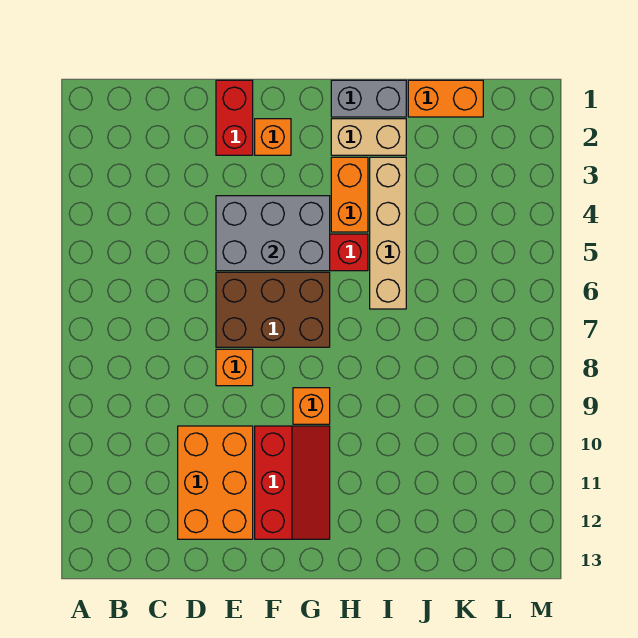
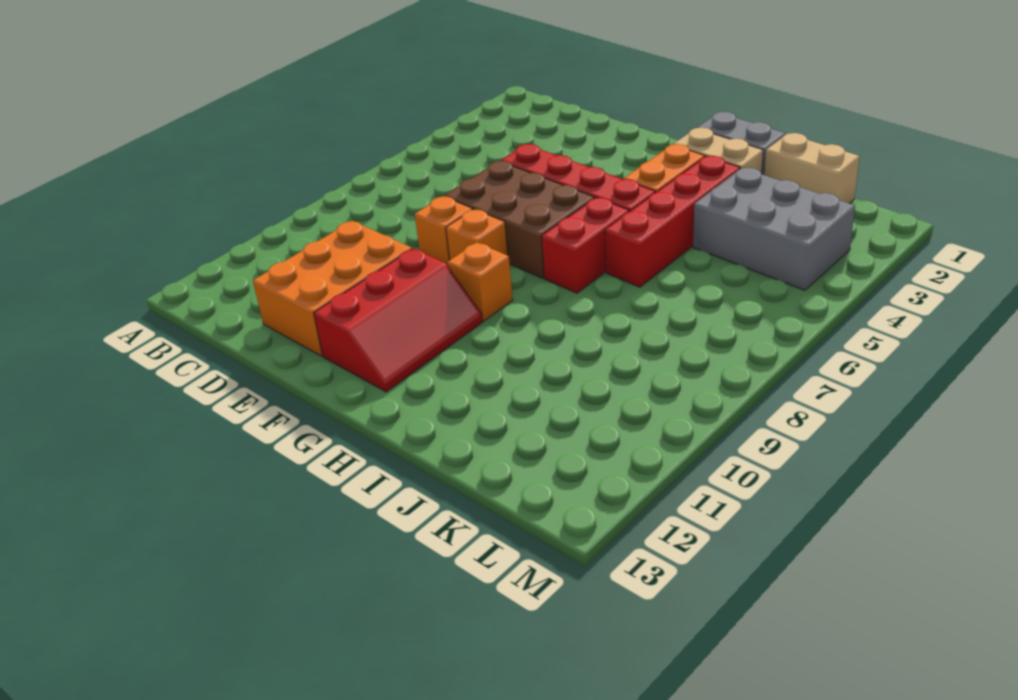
red 1x2 brick [216,80,253,155] -> red 1x2 brick moved to [542,198,629,293]
grey 2x3 brick [216,196,330,271] -> grey 2x3 brick moved to [693,168,855,290]
orange 1x1 brick [255,119,291,155] -> orange 1x1 brick moved to [446,209,508,260]
tan 1x4 brick [370,157,406,309] -> red 1x4 brick [605,156,740,287]
orange 1x2 brick [408,80,483,117] -> tan 1x2 brick [765,133,859,204]

